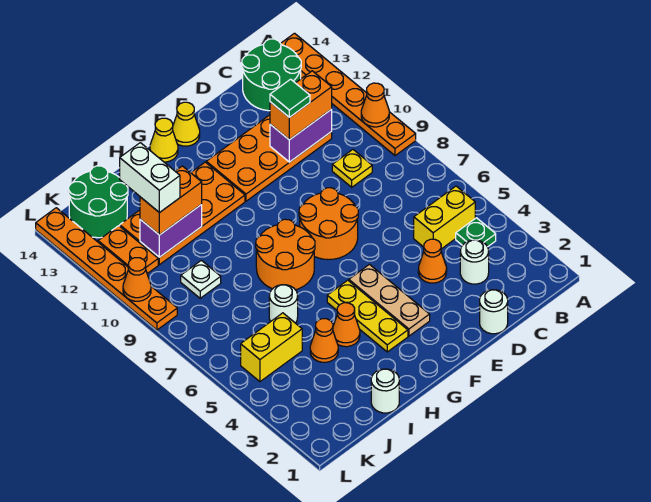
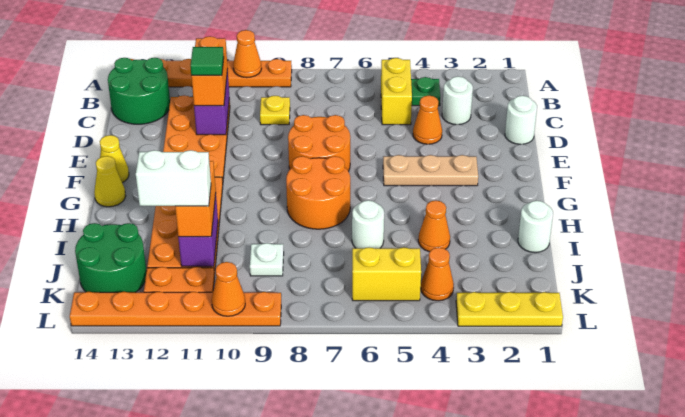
yellow 1x3 plate [327,280,408,352] -> yellow 1x3 plate moved to [456,292,563,326]
orange 1x1 cone [333,303,360,347] -> orange 1x1 cone moved to [421,247,454,301]
yellow 1x2 brick [241,313,302,382] -> yellow 1x2 brick turned to [352,247,421,301]

